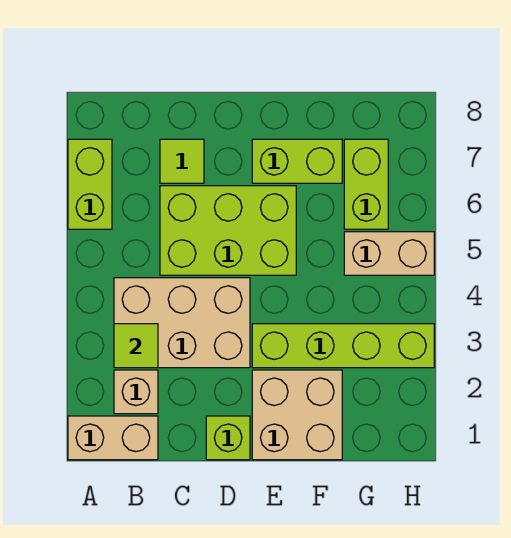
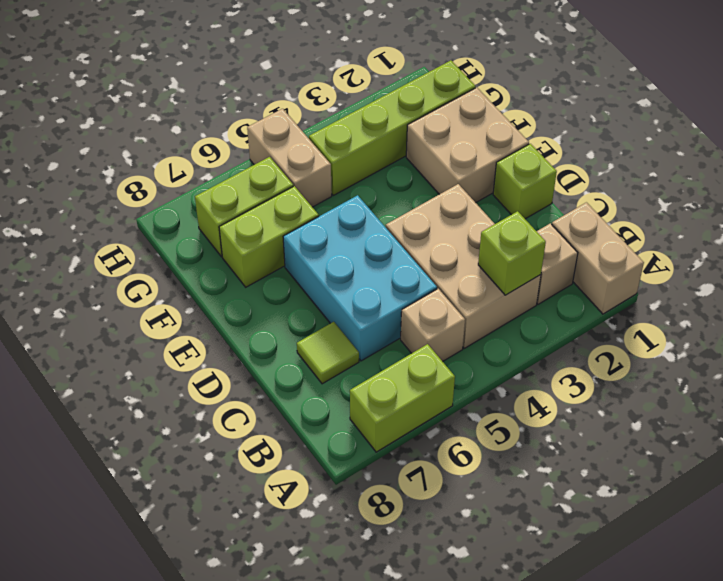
lime 1x1 tile [114,324,158,368] -> lime 1x1 brick [478,211,546,295]
none -> tan 1x1 brick [401,289,465,361]
lime 2x3 brick [160,186,296,275] -> cyan 2x3 brick [283,195,437,361]
lime 1x4 brick [252,324,434,368] -> lime 1x4 brick turned to [309,60,476,195]
lime 1x2 brick [252,139,342,183] -> lime 1x2 brick turned to [219,186,319,287]

